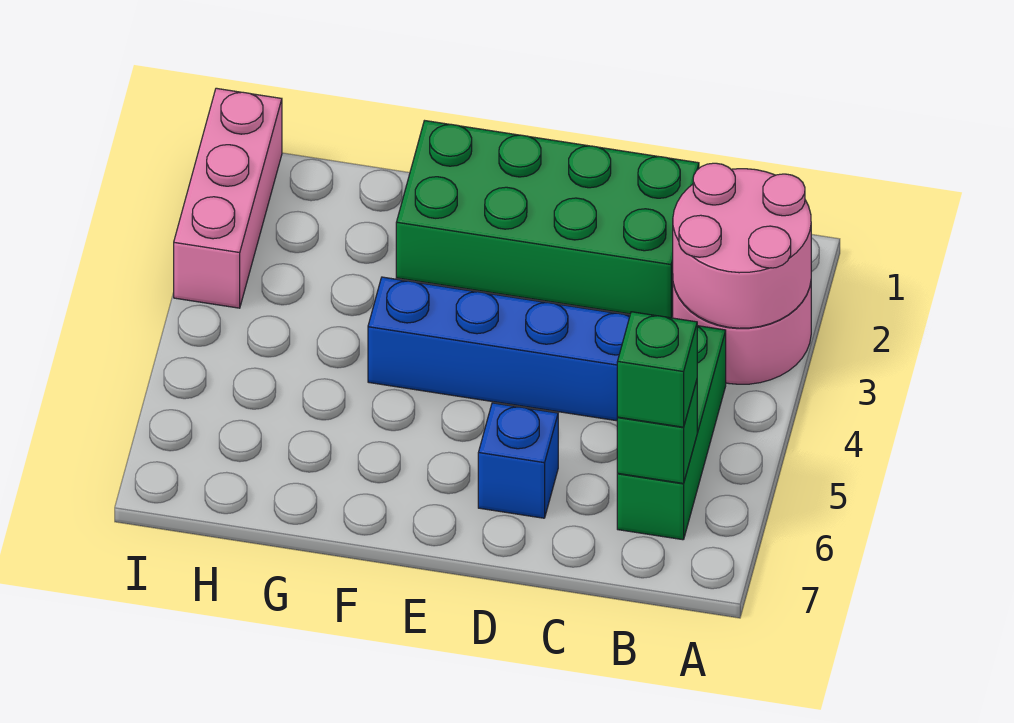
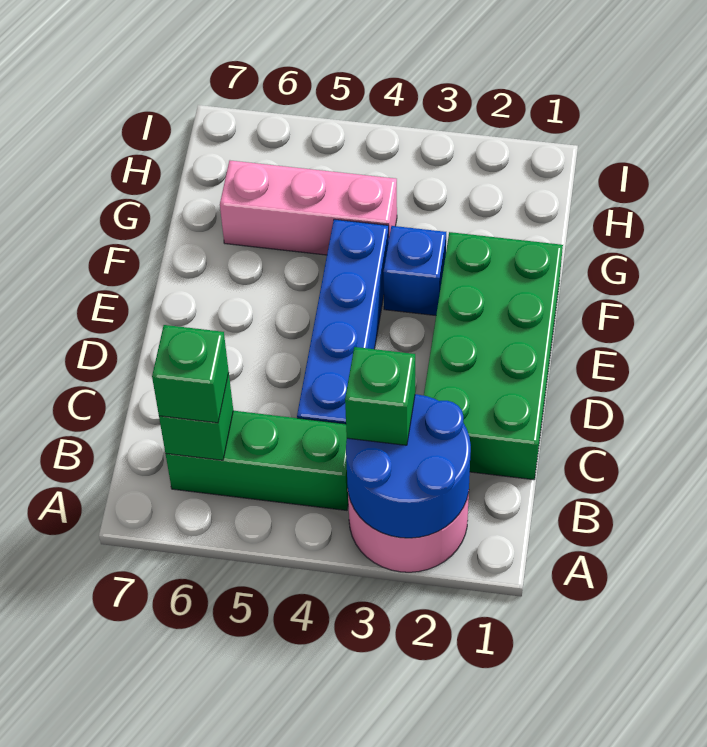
pink 2x2 round brick [673,163,811,328] -> blue 2x2 round brick [346,394,471,538]
none -> green 1x1 brick [345,347,415,445]
blue 1x1 brick [478,403,558,518] -> blue 1x1 brick moved to [383,226,446,315]
pink 1x3 brick [174,88,282,308] -> pink 1x3 brick moved to [220,161,397,255]

